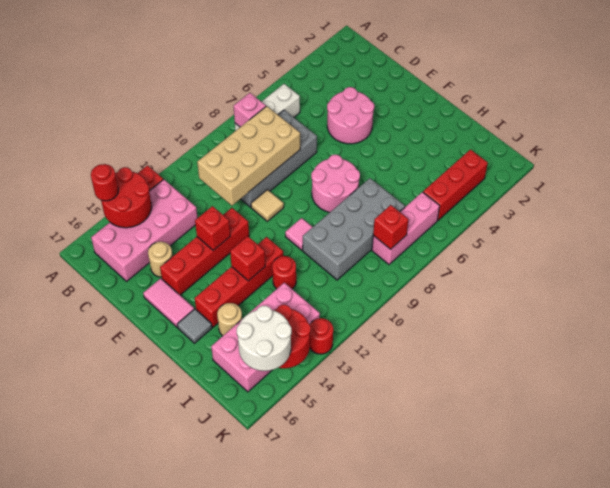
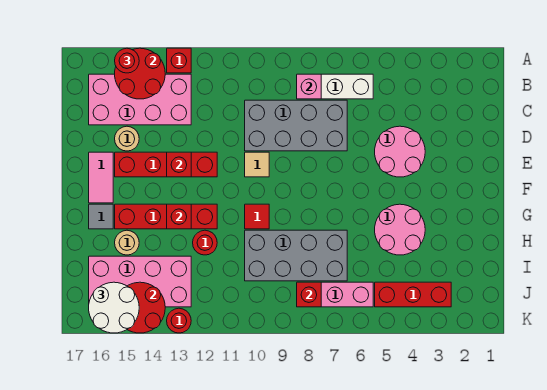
tan 2x4 brick [197,106,300,206] -> none
pink 2x2 round brick [311,155,360,212] -> pink 2x2 round brick moved to [375,204,425,255]
pink 1x1 tile [285,218,312,250] -> red 1x1 tile [245,204,269,229]

